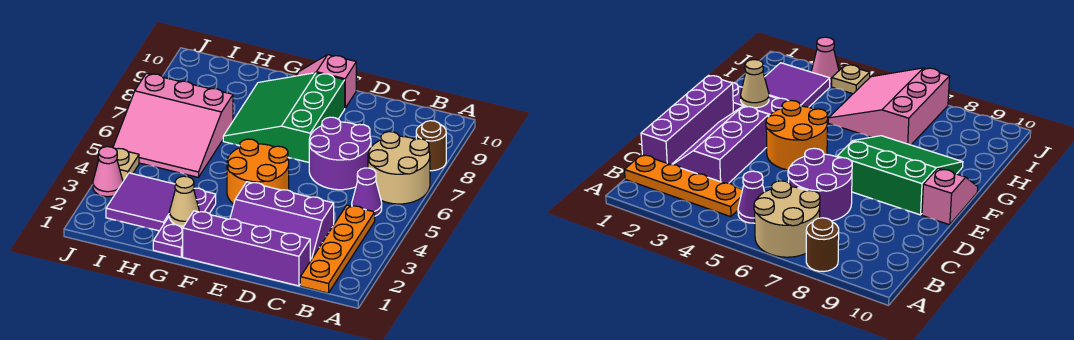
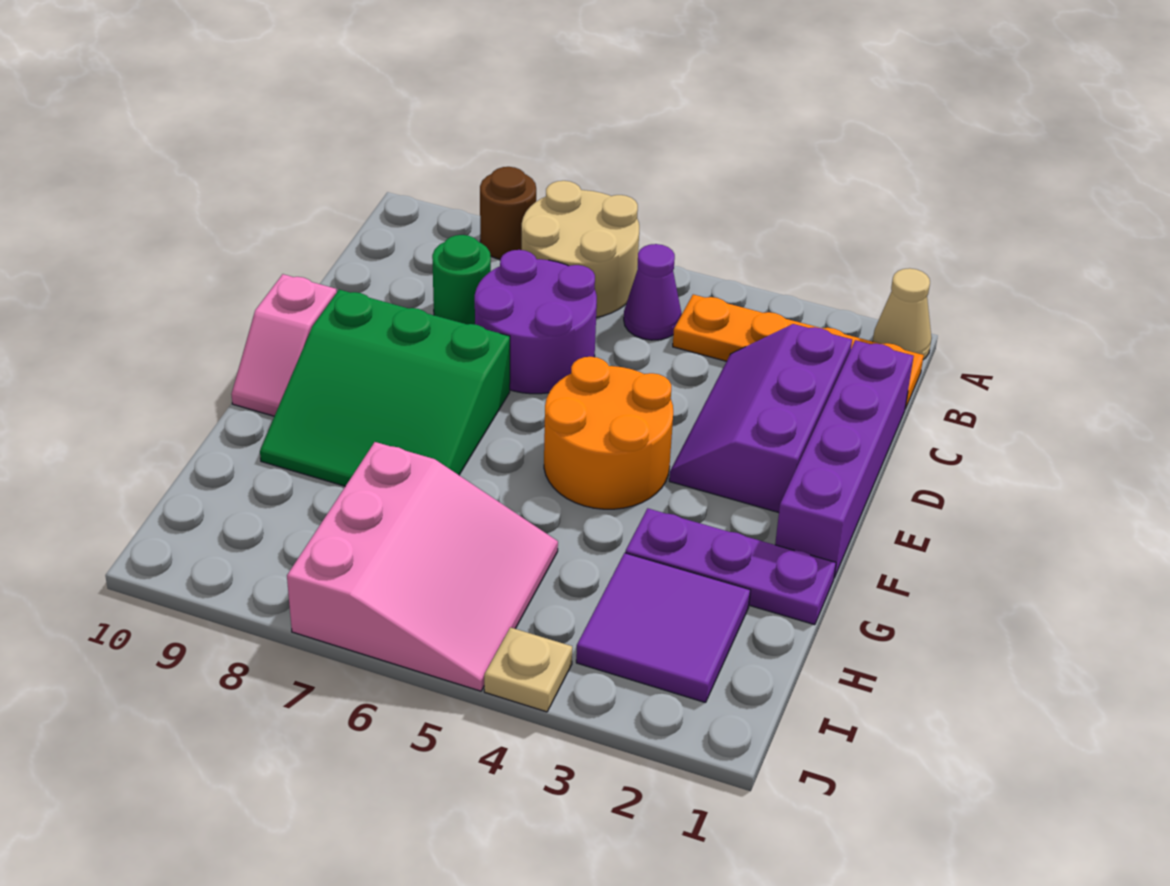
purple 2x3 slope [230,182,334,261] -> purple 2x3 slope turned to [669,324,852,512]
none -> green 1x1 round brick [432,235,491,324]
tan 1x1 cone [169,176,199,226] -> tan 1x1 cone moved to [873,268,931,360]
pink 1x1 cone [93,147,123,197] -> none

